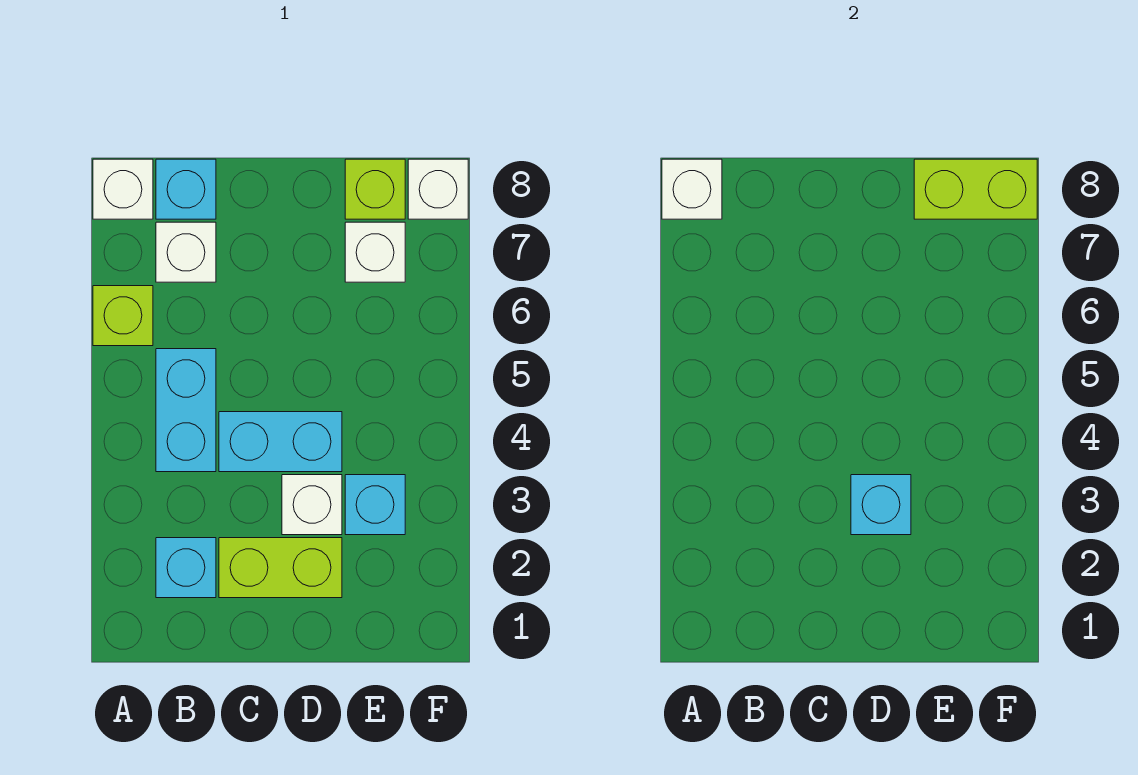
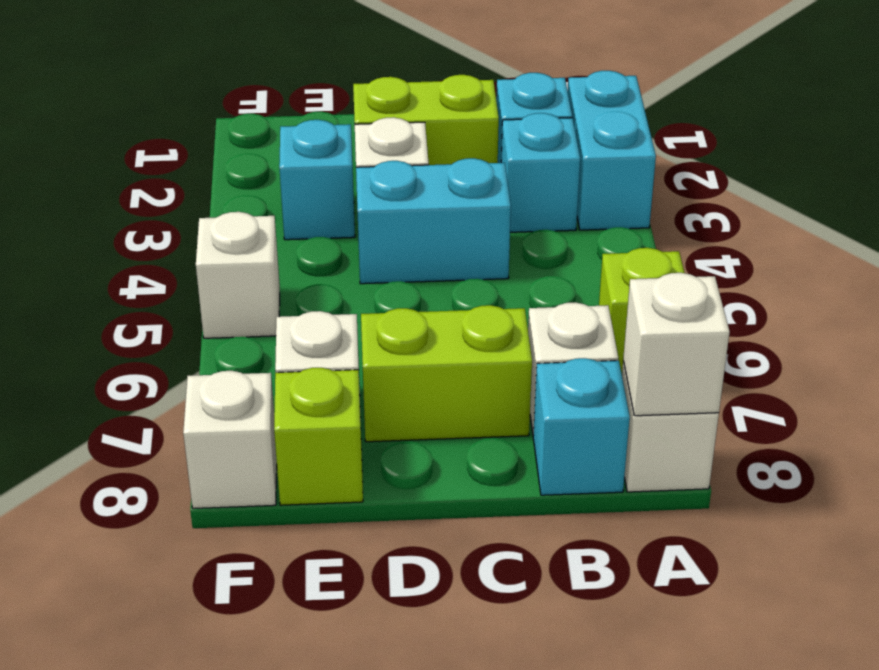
cyan 1x2 brick [156,349,216,472] -> cyan 1x2 brick moved to [568,71,656,230]
cyan 1x1 brick [851,475,911,535] -> cyan 1x1 brick moved to [501,113,580,232]
lime 1x2 brick [914,159,1037,219] -> lime 1x2 brick moved to [361,305,532,442]
none -> white 1x1 brick [196,212,280,338]

